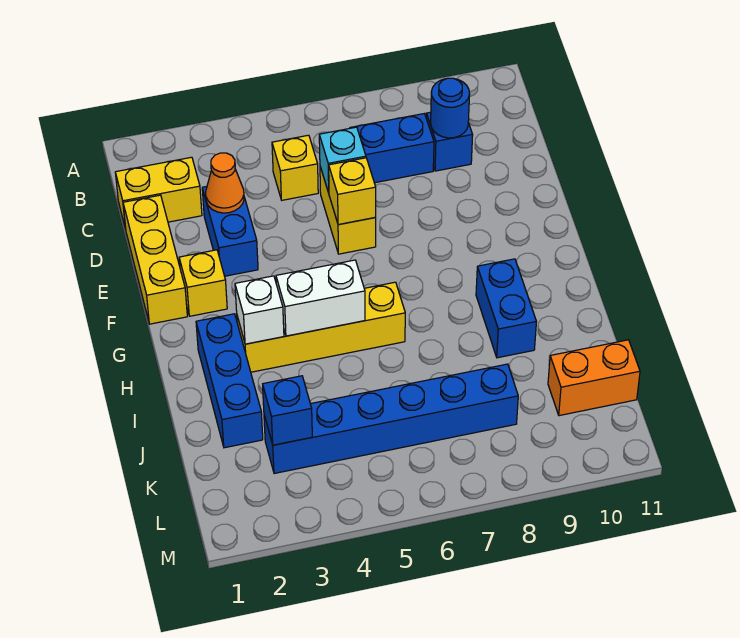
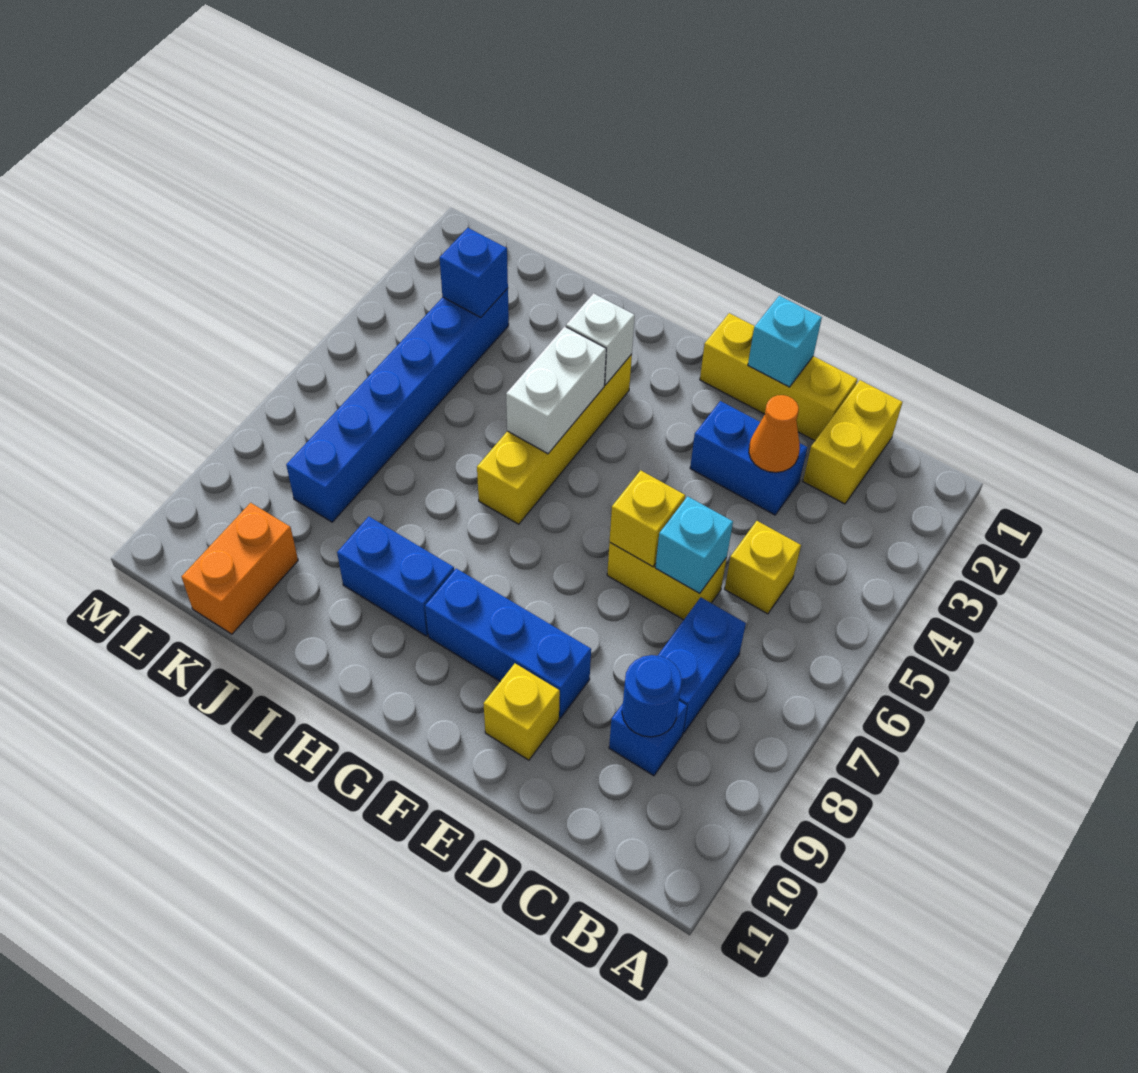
none -> cyan 1x1 brick [748,296,822,387]
yellow 1x1 brick [179,250,227,316] -> yellow 1x1 brick moved to [484,664,560,760]
blue 1x3 brick [196,314,263,448] -> blue 1x3 brick moved to [425,569,591,718]

